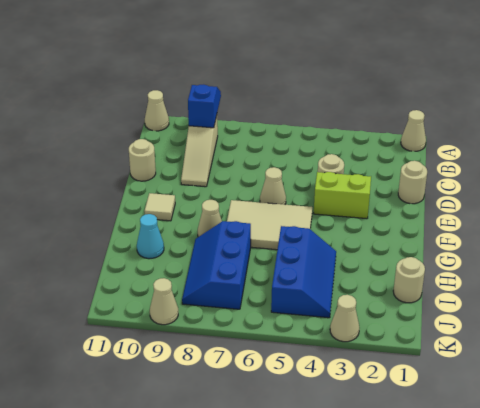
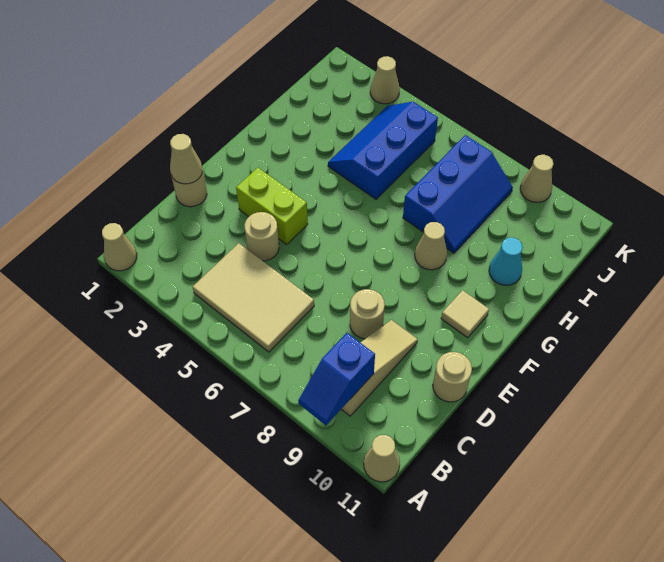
tan 1x1 cone [260,167,286,205] -> tan 1x1 cone moved to [170,134,203,184]
tan 2x3 tile [227,200,312,250] -> tan 2x3 tile moved to [193,243,314,352]
tan 1x1 round brick [393,257,425,303] -> tan 1x1 round brick moved to [350,289,385,339]

